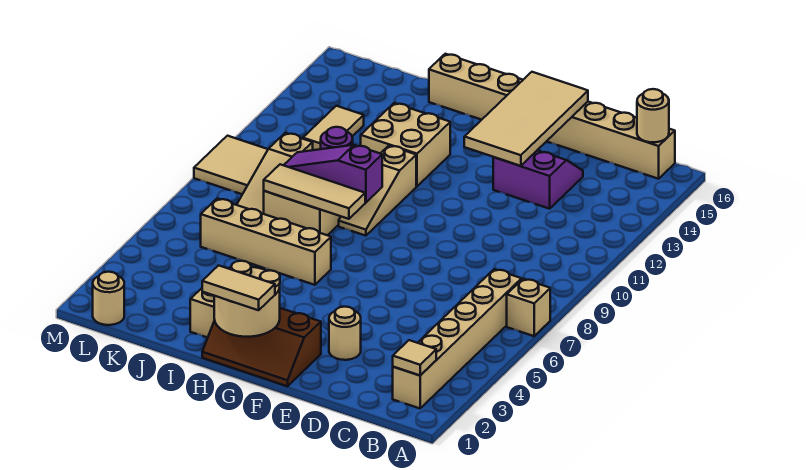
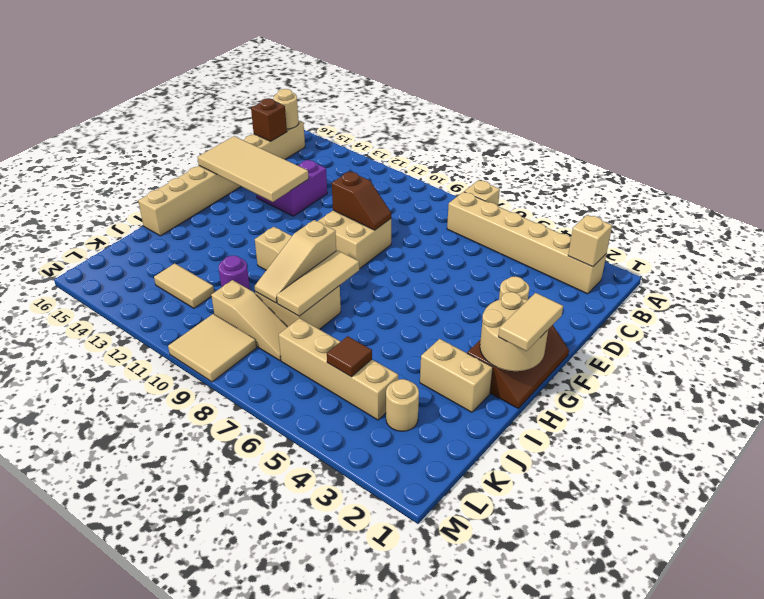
tan 1x1 tile [393,340,436,375] -> tan 1x1 brick [568,215,612,267]
none -> brown 1x1 brick [251,98,287,141]
none -> brown 1x2 slope [332,171,391,230]
tan 1x4 brick [201,198,331,285] -> tan 1x4 brick turned to [279,318,398,420]
purple 1x3 slope [284,145,382,203] -> tan 1x3 slope [254,220,336,303]
tan 2x2 brick [361,103,450,186] -> tan 2x2 brick moved to [318,210,391,269]
none -> brown 1x1 tile [327,336,372,377]
tan 1x1 round brick [93,272,124,325] -> tan 1x1 round brick moved to [386,379,419,431]

